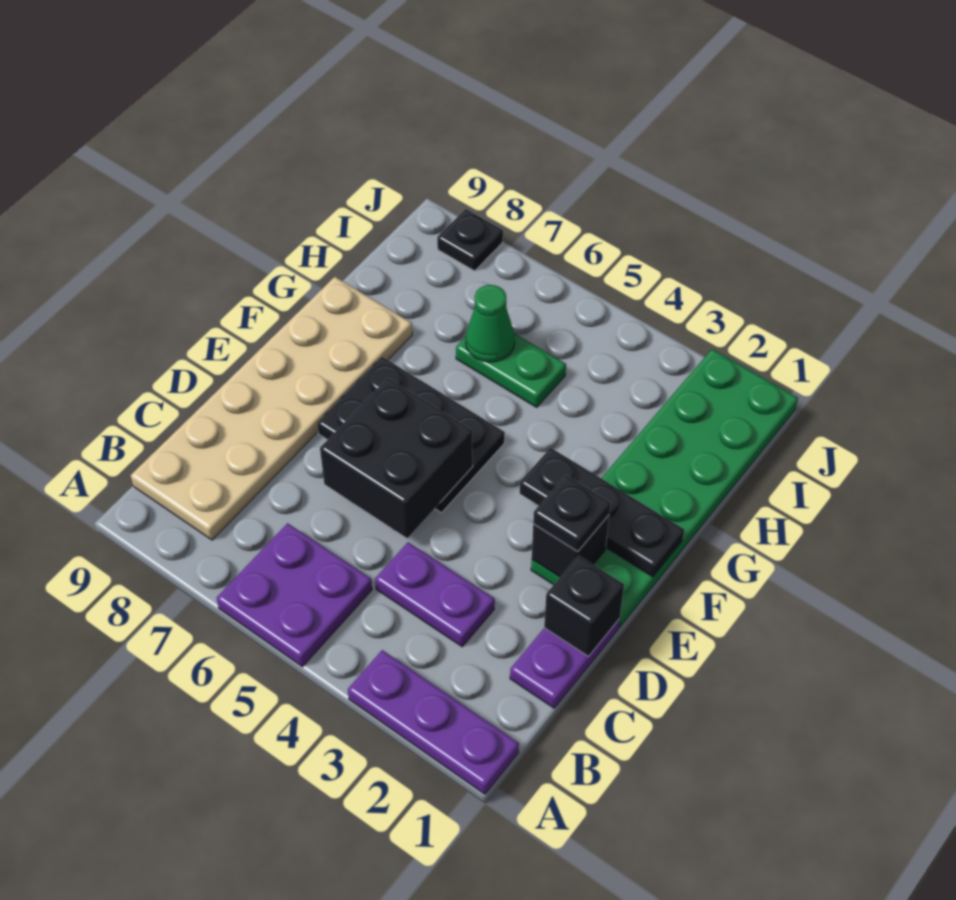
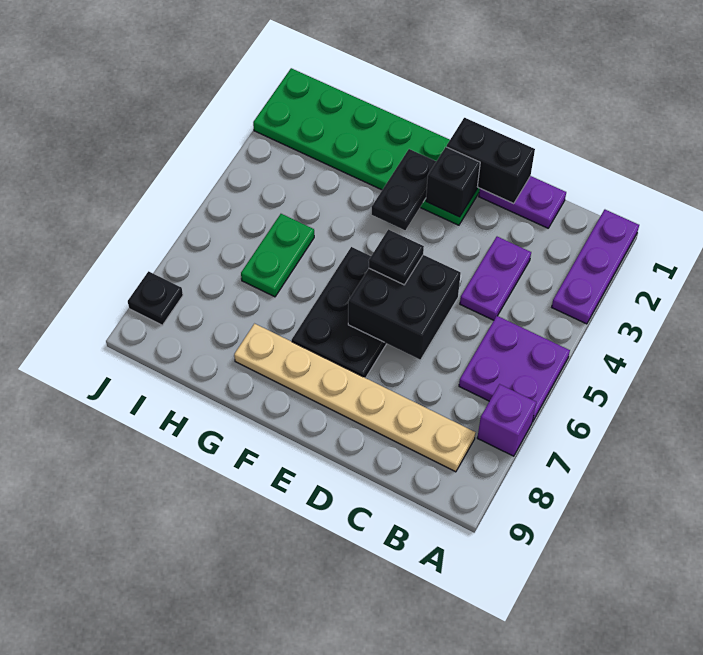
none -> purple 1x1 brick [477,384,536,456]
tan 2x6 plate [131,277,412,540] -> tan 1x6 plate [234,324,476,472]
black 1x1 brick [544,556,624,656] -> black 1x2 brick [447,118,535,204]
black 1x1 plate [533,475,611,552] -> black 1x1 plate moved to [369,229,424,285]
black 1x3 plate [520,448,684,577] -> black 1x2 plate [372,149,436,230]
green 1x1 cone [466,285,515,362] -> none

